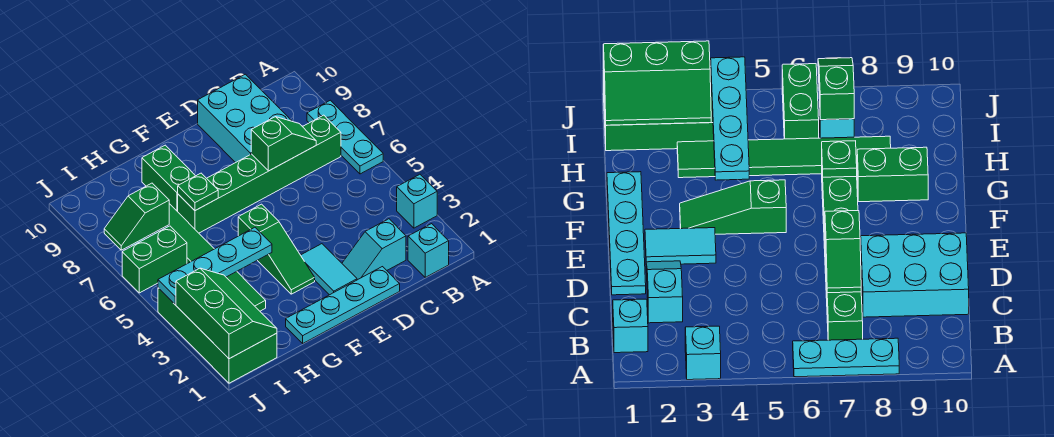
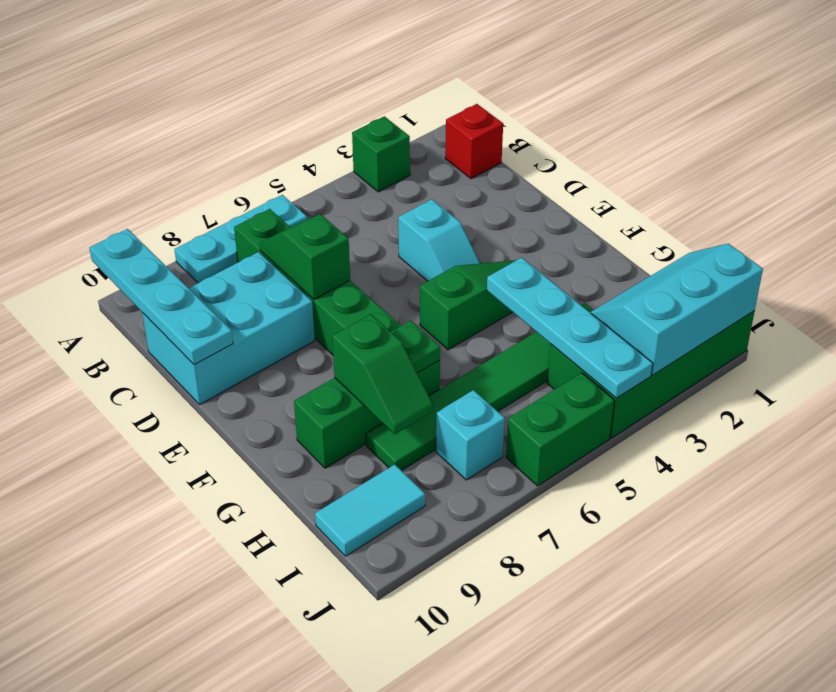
cyan 1x1 brick [397,174,437,228] -> green 1x1 brick [352,116,410,192]
cyan 1x1 brick [408,224,449,277] -> red 1x1 brick [445,104,503,179]
cyan 1x2 slope [342,219,406,280] -> cyan 1x2 slope moved to [398,199,480,281]
cyan 1x4 plate [286,267,400,343] -> cyan 1x4 plate moved to [89,229,233,365]
cyan 1x2 tile [301,244,357,295] -> cyan 1x2 tile moved to [315,465,425,556]
green 2x3 slope [176,268,277,359] -> cyan 2x3 slope [590,244,763,375]
green 1x2 brick [122,226,187,293] -> green 1x2 brick turned to [506,373,614,486]
green 1x2 slope [104,183,169,250] -> green 1x2 slope moved to [332,314,433,434]

